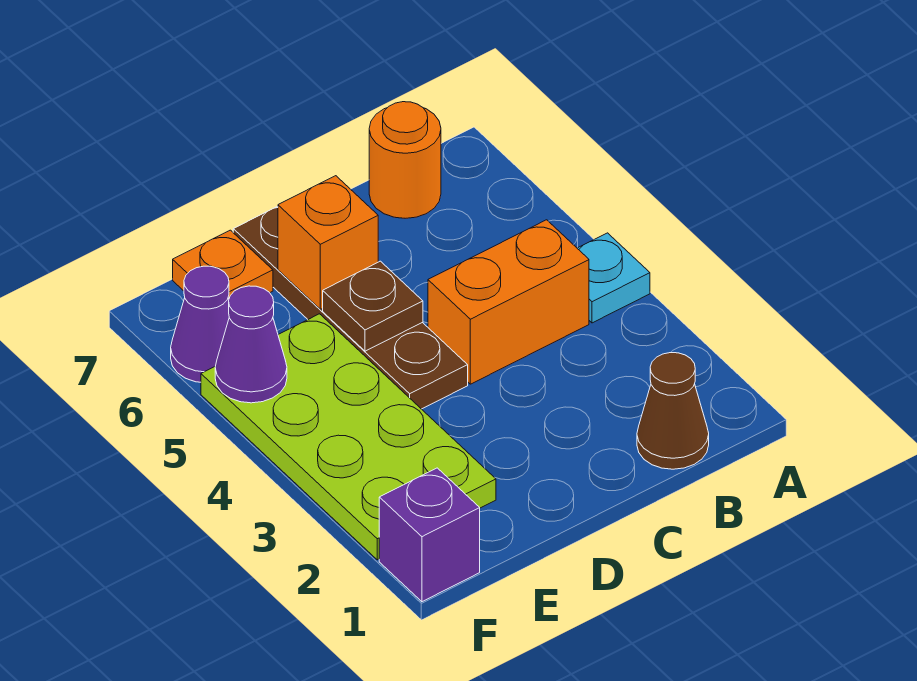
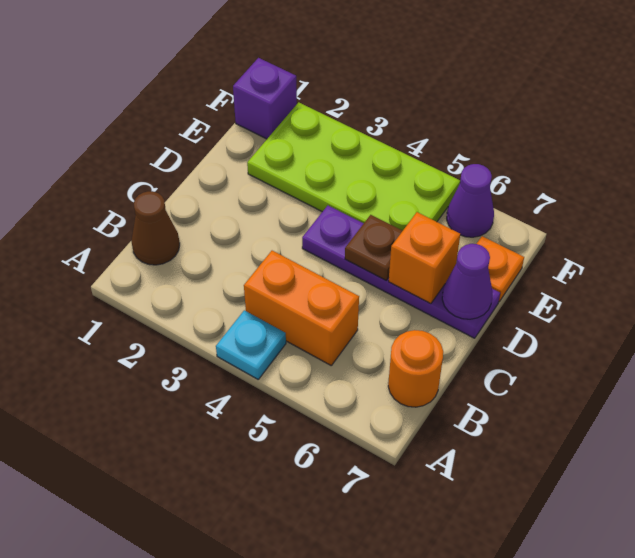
orange 1x2 brick [428,220,589,384] -> orange 1x2 brick turned to [244,251,359,365]
brown 1x4 plate [233,206,468,409] -> purple 1x4 plate [302,206,500,338]
purple 1x1 cone [215,286,287,403] -> purple 1x1 cone moved to [442,244,492,319]

